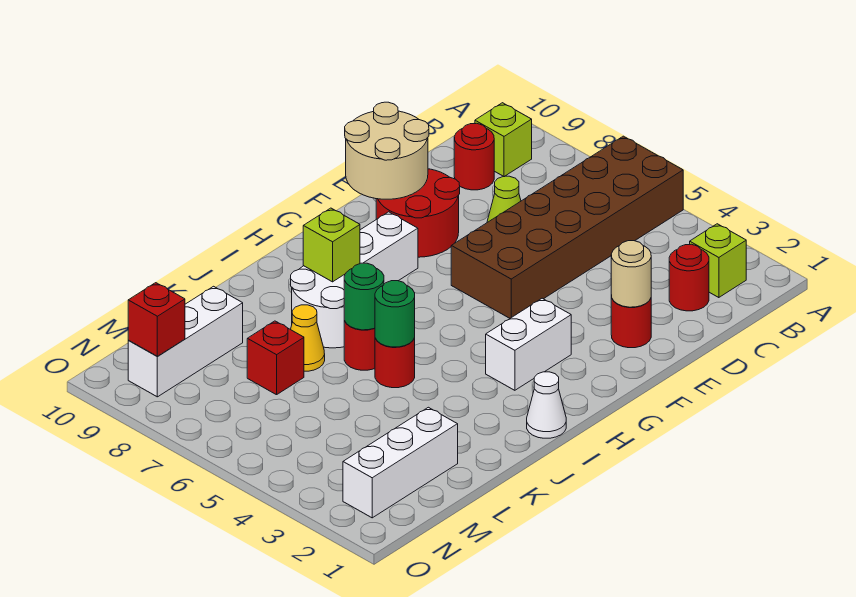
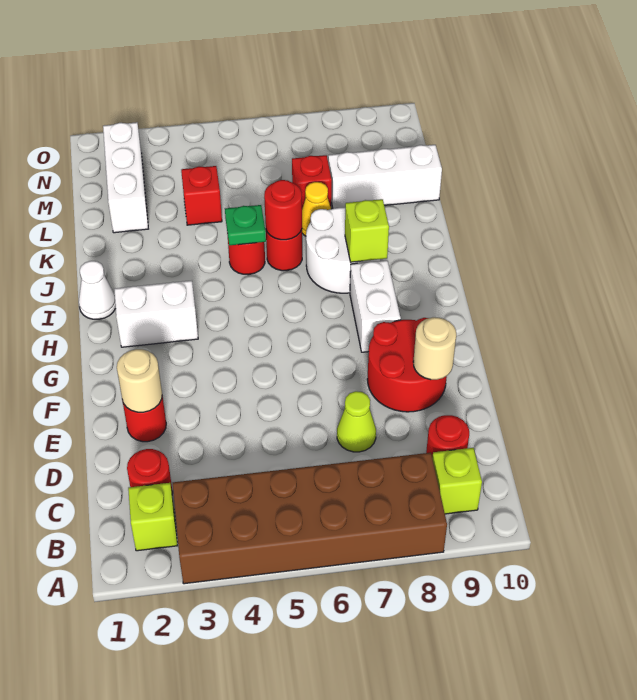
brown 2x6 brick [451,136,683,318] -> brown 2x6 brick turned to [173,453,447,584]
tan 2x2 round brick [345,102,429,199] -> tan 1x1 round brick [413,317,456,380]
white 1x2 brick [486,298,571,390] -> white 1x2 brick turned to [114,281,198,347]
green 1x1 round brick [375,281,415,347] -> green 1x1 plate [225,205,266,245]
green 1x1 round brick [344,263,384,330] -> red 1x1 round brick [264,180,302,240]
white 1x3 brick [128,286,243,397] -> white 1x3 brick turned to [328,145,442,209]
red 1x1 brick [128,283,185,357] -> red 1x1 brick moved to [181,166,222,225]

